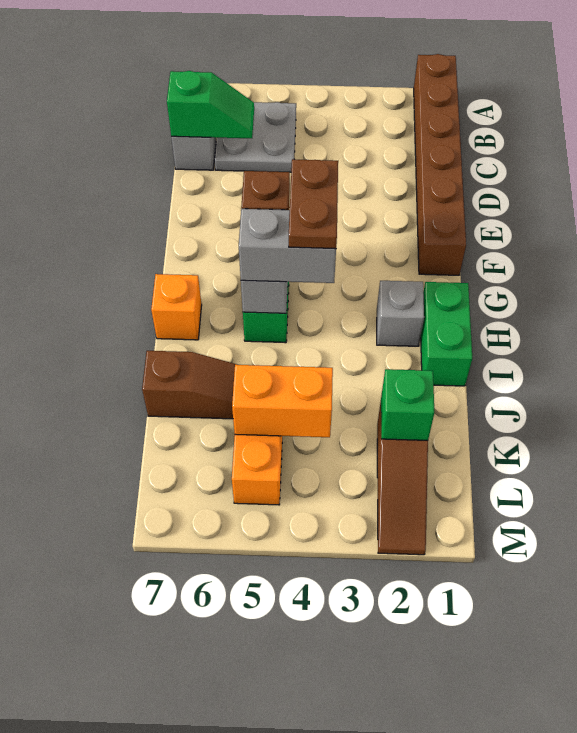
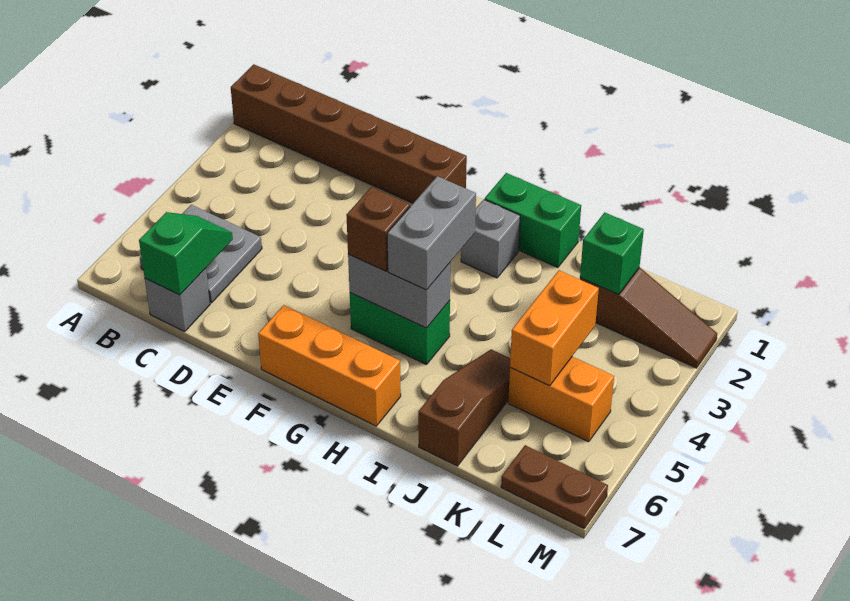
brown 1x2 plate [289,159,338,249] -> brown 1x2 plate moved to [501,445,608,528]
orange 1x1 brick [151,274,202,340] -> orange 1x3 brick [258,305,401,426]

